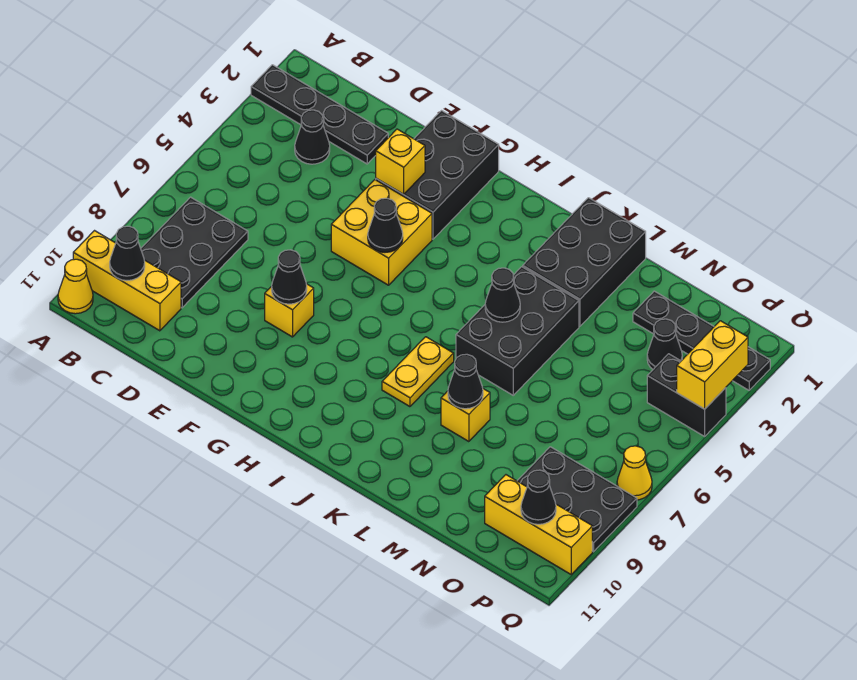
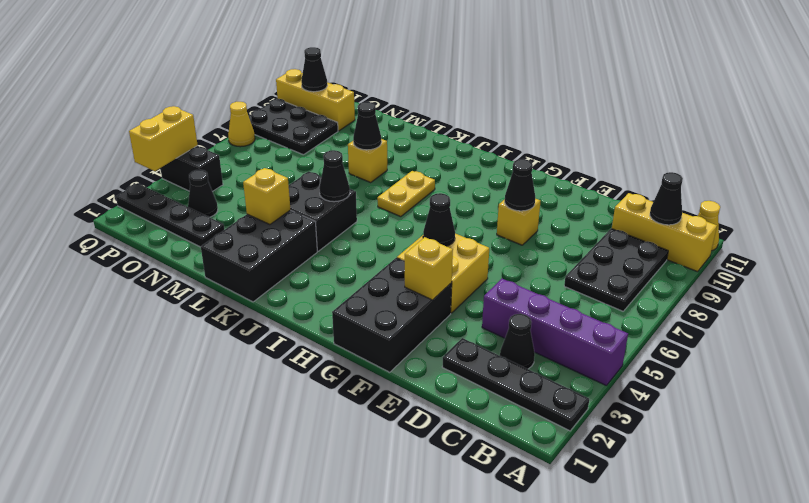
none -> purple 1x4 brick [482,279,628,386]
black 2x3 brick [456,267,579,395] -> black 2x2 brick [289,172,357,251]
none -> yellow 1x1 brick [243,168,291,225]

